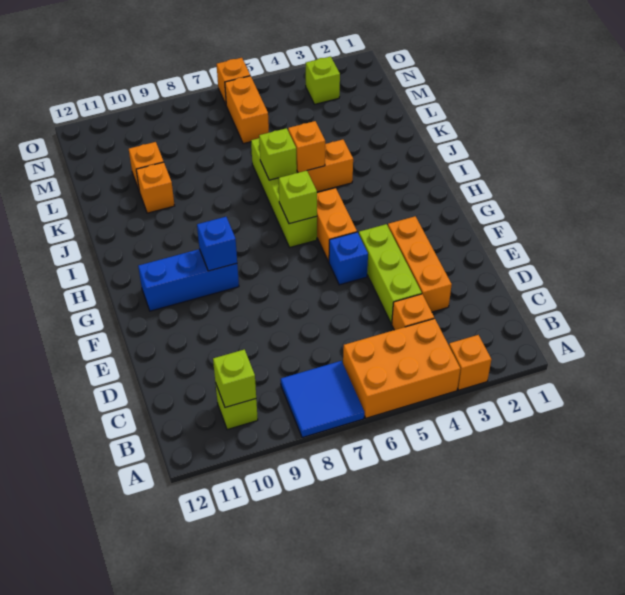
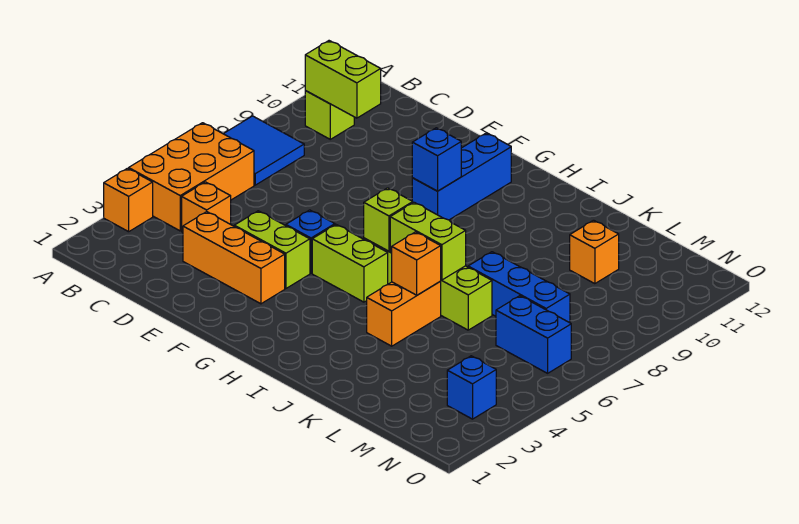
lime 1x1 brick [213,349,256,408] -> lime 1x2 brick [305,41,381,118]
lime 1x3 brick [359,224,422,324] -> lime 1x2 brick [234,211,310,288]
orange 1x2 brick [317,188,357,262] -> lime 1x2 brick [312,225,388,302]
lime 1x1 brick [259,128,297,180] -> lime 1x2 brick [390,202,466,280]
none -> blue 1x3 brick [468,252,570,323]
orange 1x1 brick [136,162,175,213] -> none
orange 1x2 brick [225,76,269,144] -> blue 1x2 brick [496,296,571,373]
lime 1x1 brick [305,56,340,104] -> blue 1x1 brick [447,356,496,419]
orange 1x1 brick [217,58,250,104] -> none

